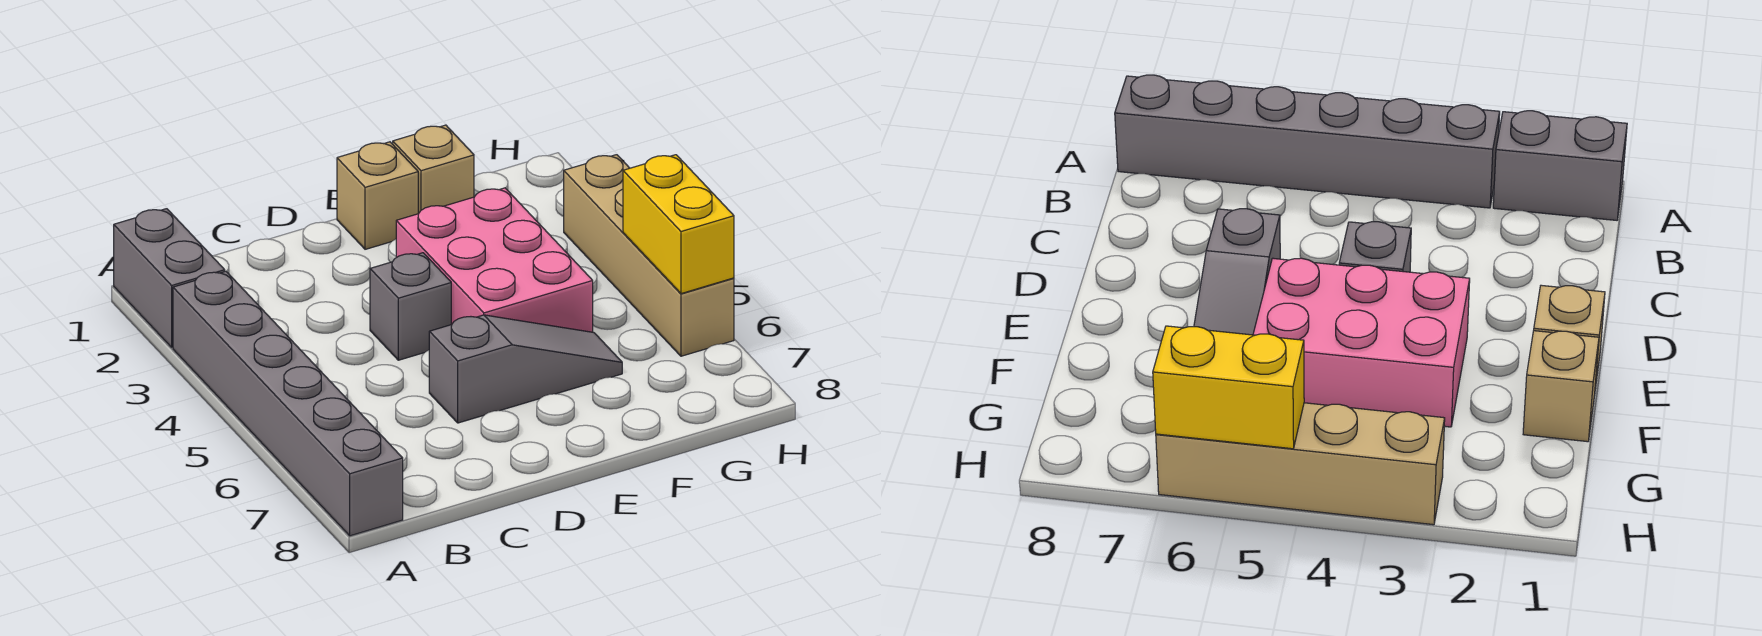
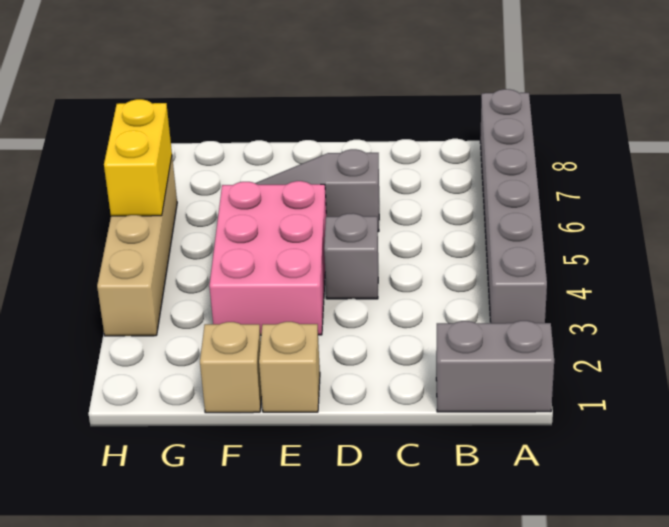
grey 1x2 brick [114,209,225,347] -> grey 1x2 brick turned to [436,321,554,412]

